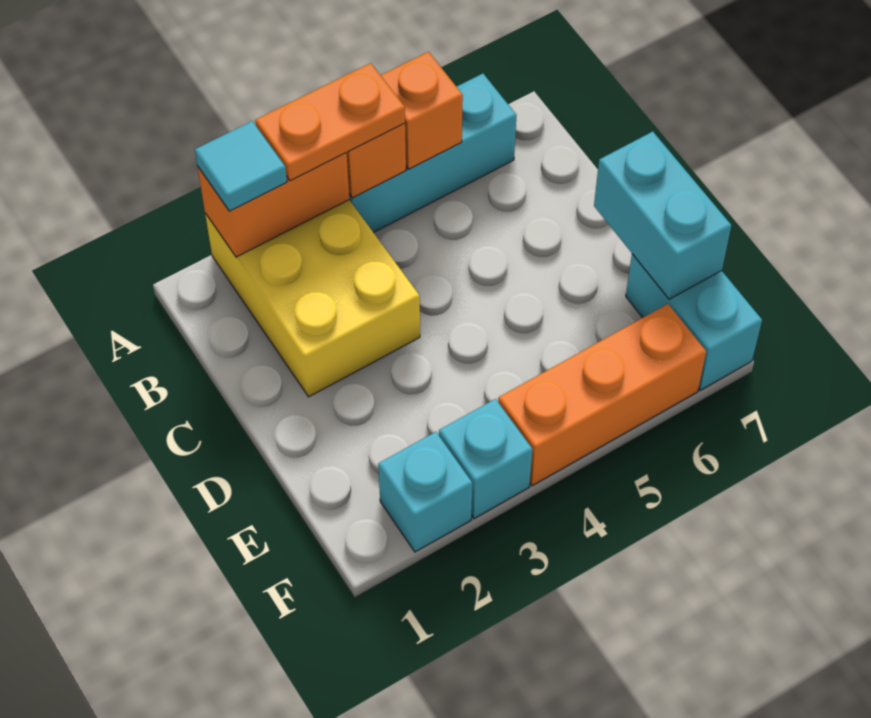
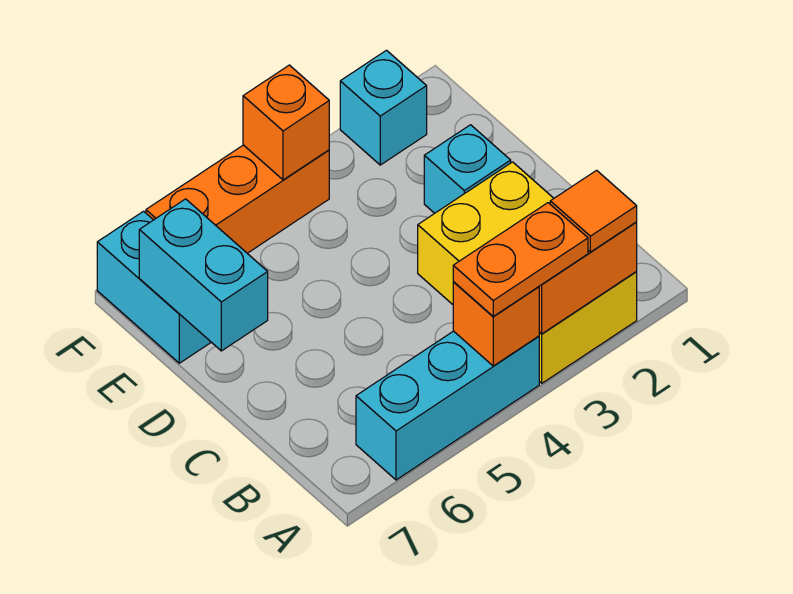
cyan 1x1 tile [195,121,287,211] -> orange 1x1 tile [550,170,637,252]
orange 1x1 brick [381,52,463,169] -> orange 1x1 brick moved to [243,65,329,180]
cyan 1x1 brick [439,399,532,518] -> cyan 1x1 brick moved to [424,125,511,213]

